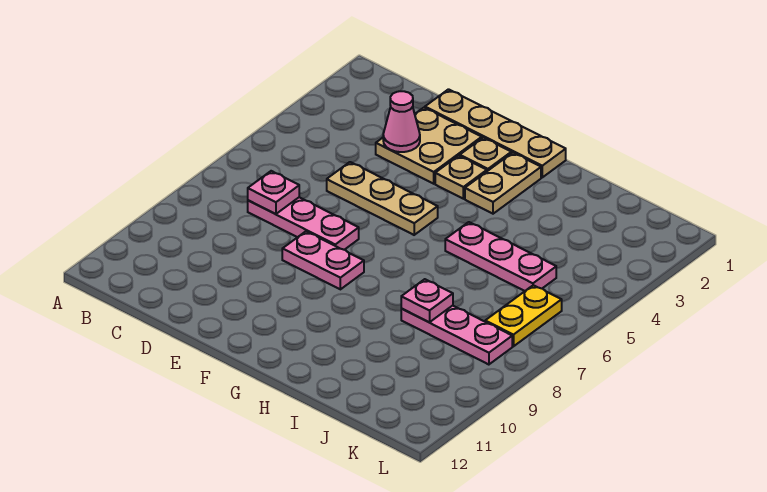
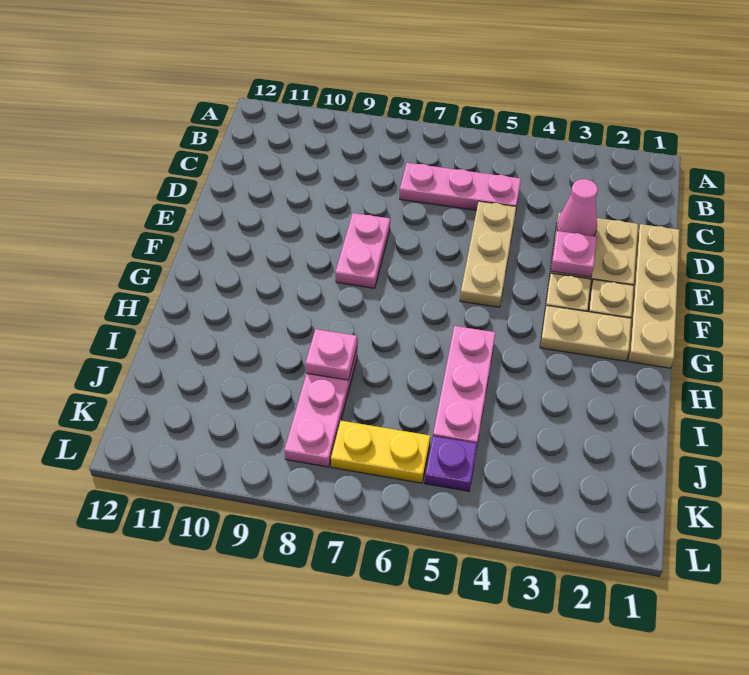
pink 1x3 plate [248,197,359,250] -> pink 1x3 plate turned to [400,163,521,210]
pink 1x1 plate [248,171,299,214] -> pink 1x1 plate moved to [551,231,597,277]
none -> purple 1x1 plate [425,436,477,491]

